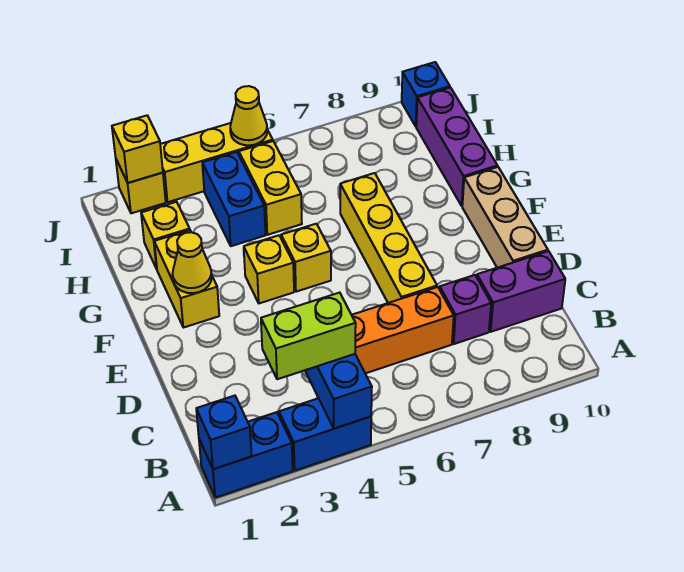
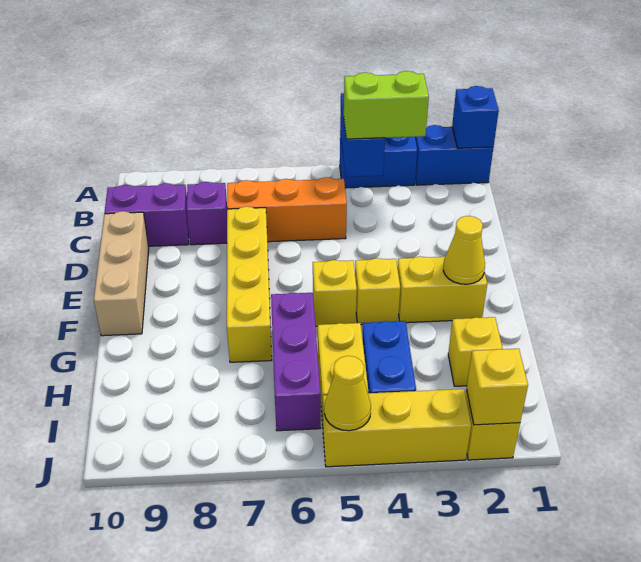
yellow 1x2 brick [154,230,219,328] -> yellow 1x2 brick turned to [397,256,487,323]
purple 1x3 brick [416,88,497,206] -> purple 1x3 brick moved to [271,292,321,431]
blue 1x1 brick [402,62,450,126] -> none

